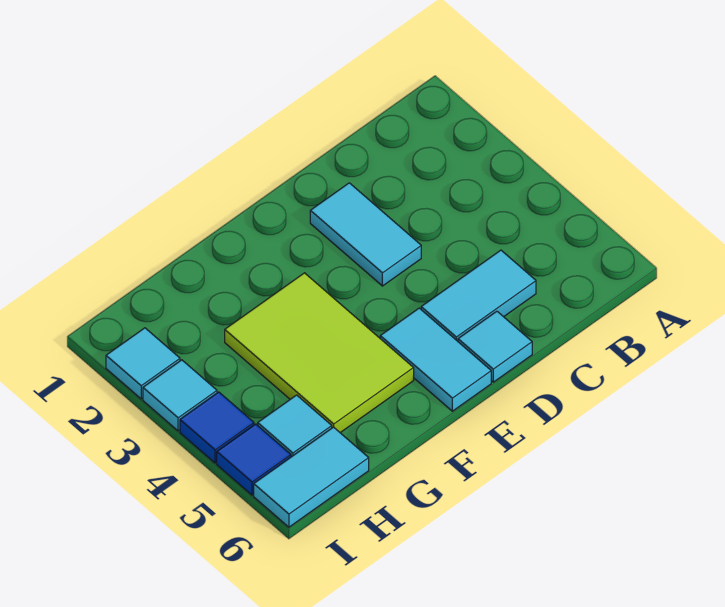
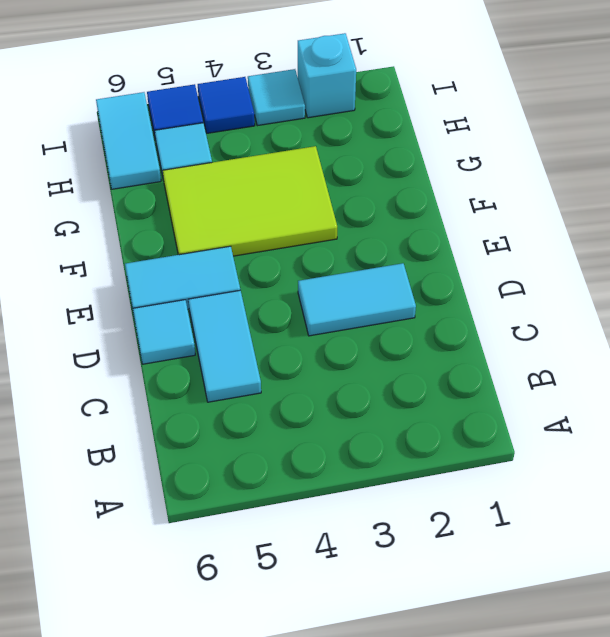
cyan 1x1 tile [106,328,180,399] -> cyan 1x1 brick [298,33,356,118]

